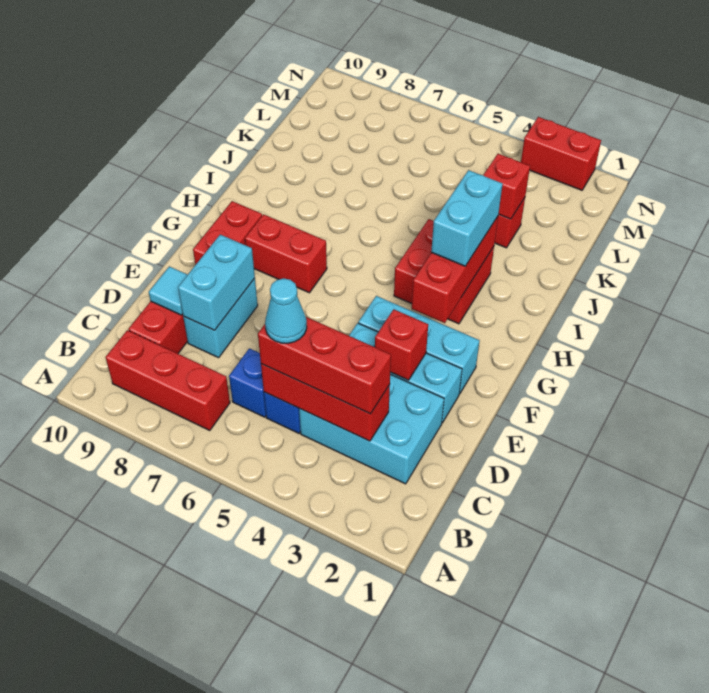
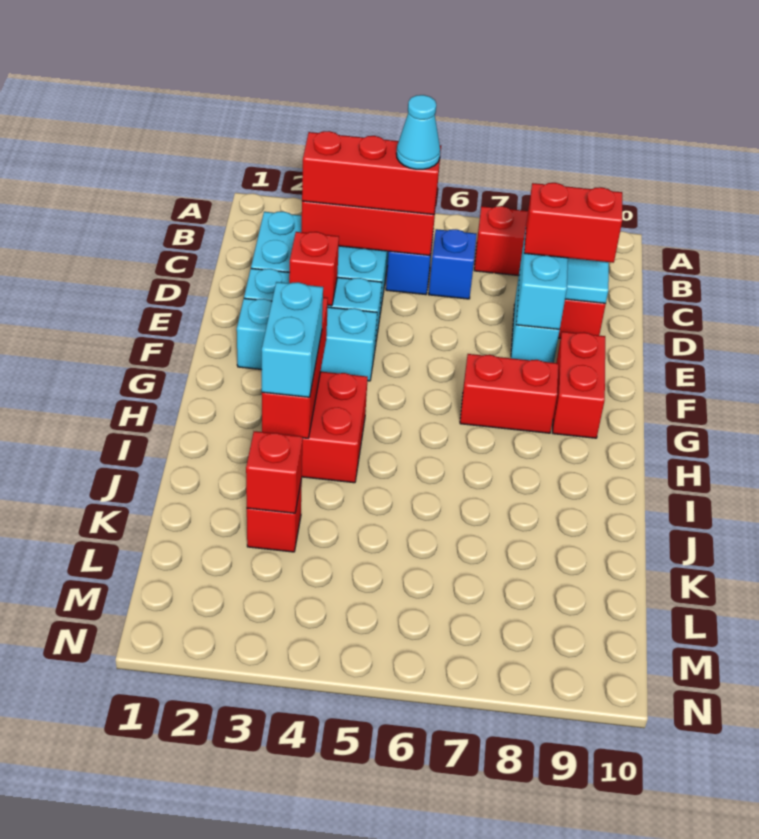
red 1x2 brick [521,117,601,190] -> red 1x2 brick moved to [524,183,622,263]

